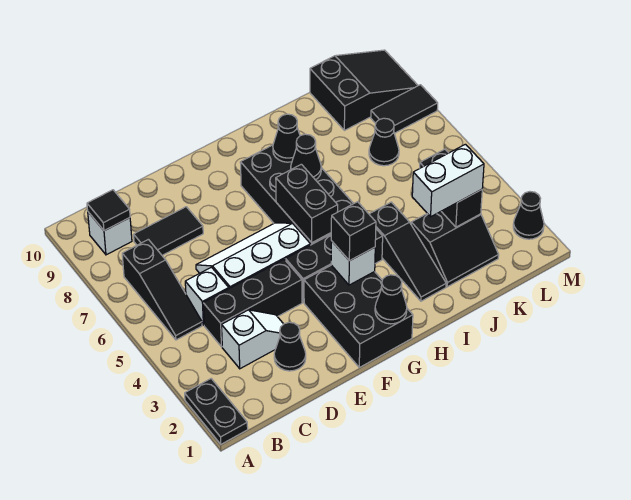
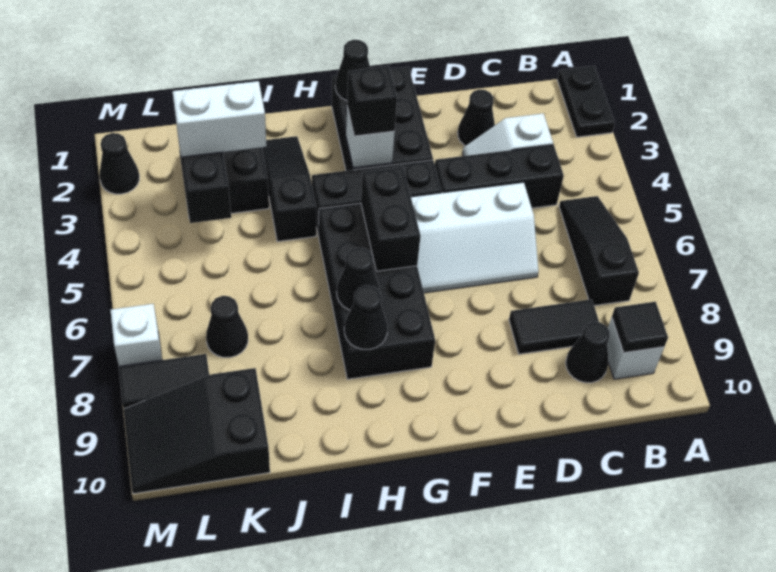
white 1x1 brick [185,267,229,325] -> white 1x1 brick moved to [111,304,162,366]
none -> black 1x1 cone [566,322,610,383]

